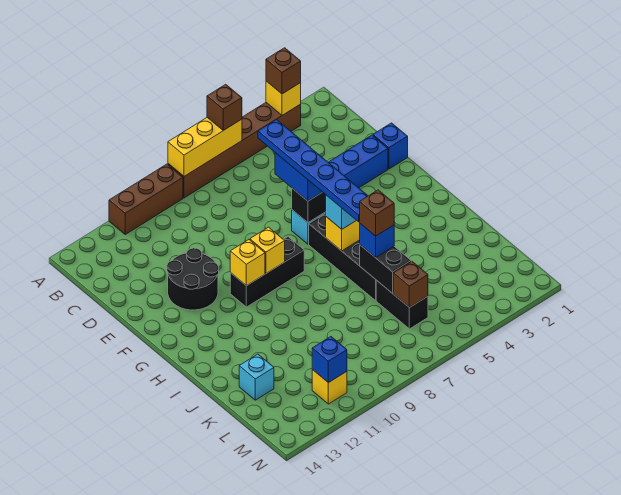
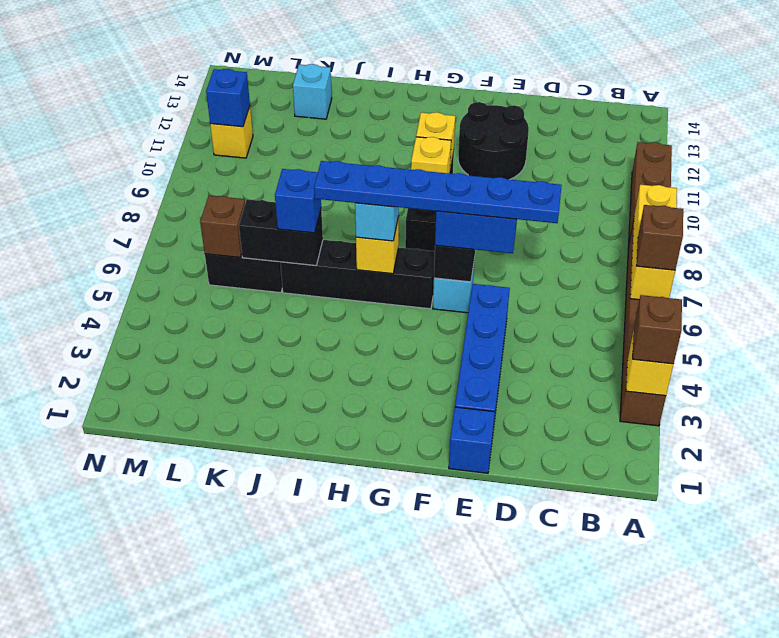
brown 1x1 brick [360,190,394,236] -> none

